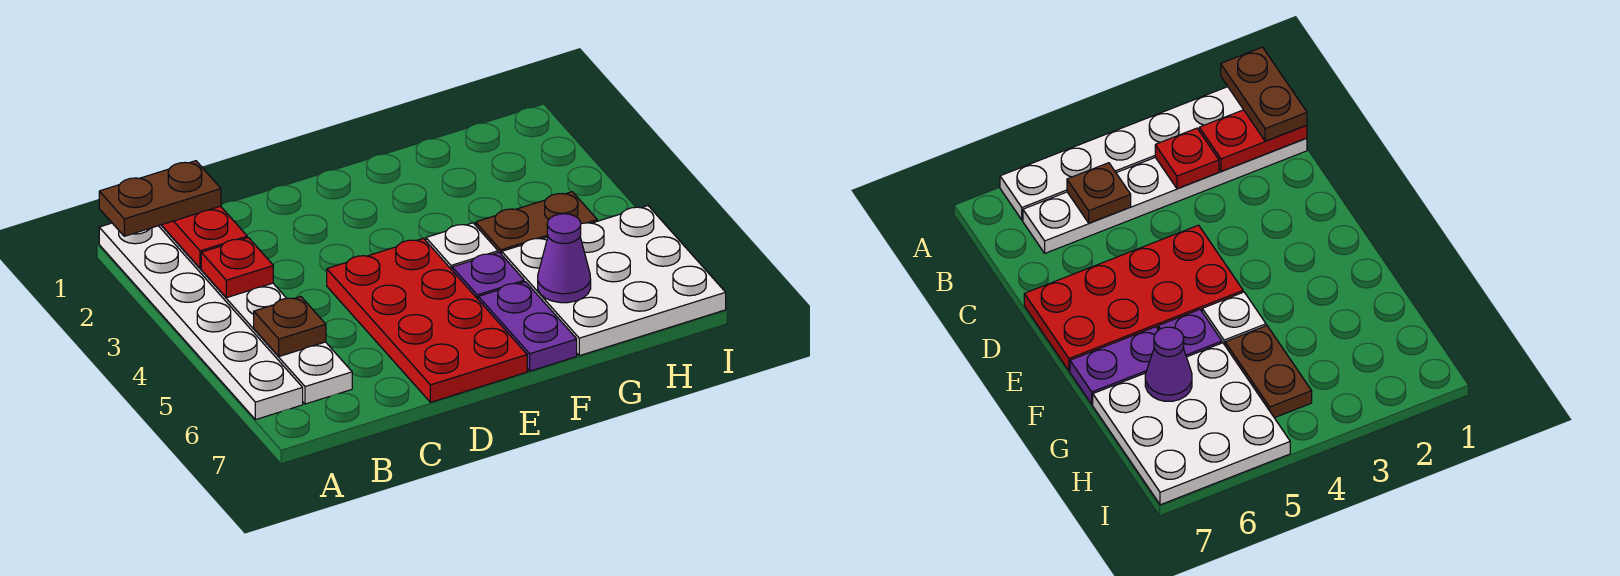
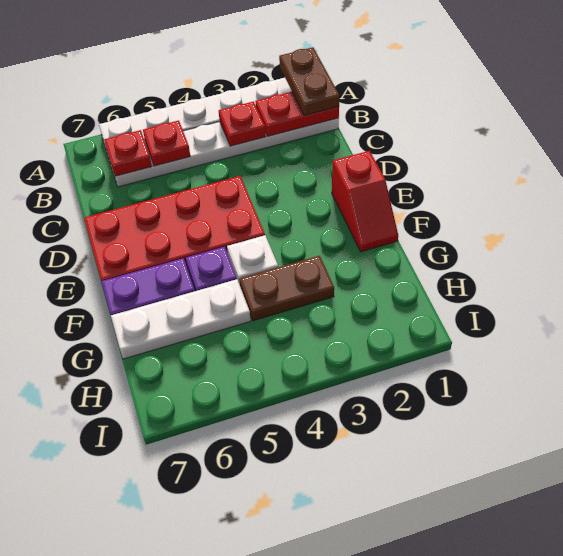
brown 1x1 plate [254,297,326,356] -> red 1x1 plate [143,120,190,166]
none -> red 1x1 plate [104,130,152,176]
none -> red 1x2 slope [332,151,398,252]
brown 1x2 plate [476,192,597,255] -> brown 1x2 plate turned to [239,256,334,321]
white 3x3 plate [502,206,726,356] -> white 1x3 plate [111,279,251,359]
purple 1x1 cone [538,214,591,303] -> none

